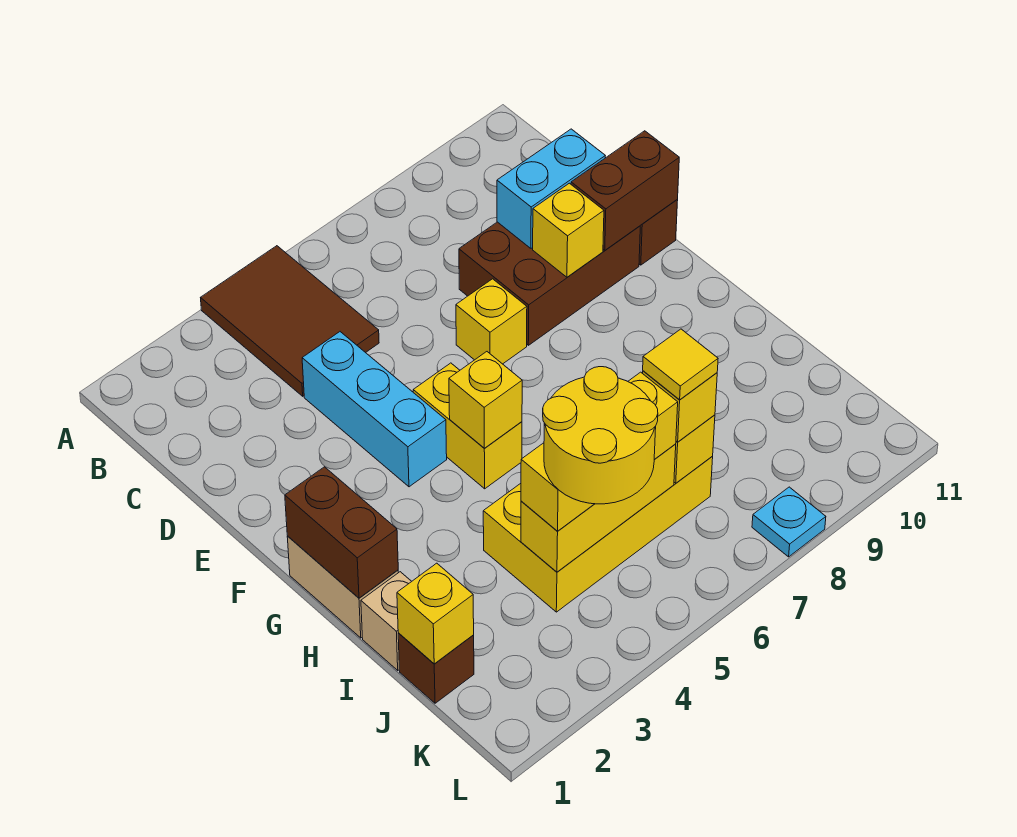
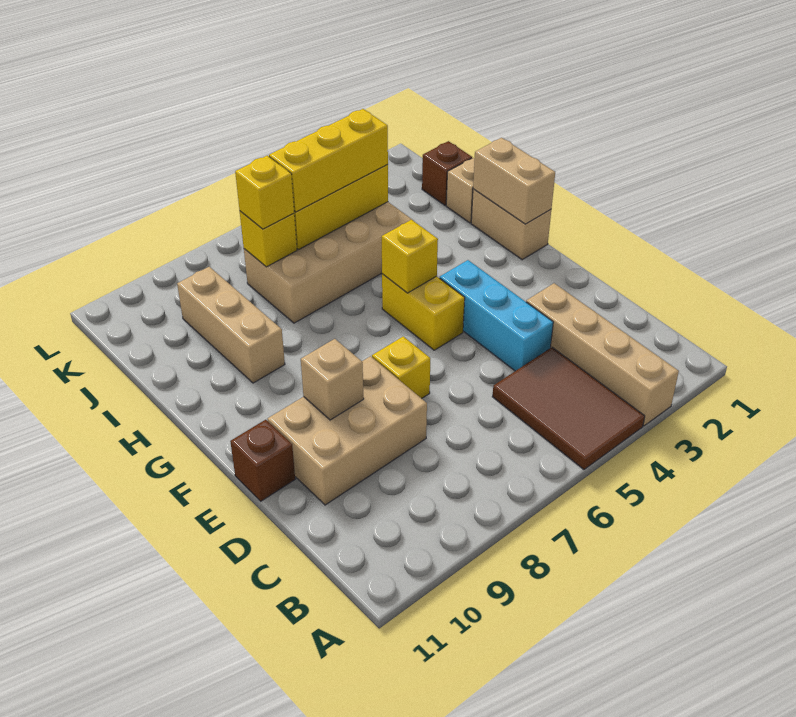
none -> tan 1x4 brick [526,283,679,426]
brown 2x3 brick [459,222,640,345] -> tan 2x3 brick [268,356,427,505]
cyan 1x2 brick [497,129,605,248] -> none
yellow 1x1 brick [533,183,604,277] -> tan 1x1 brick [301,339,364,420]
brown 1x2 brick [571,131,679,250] -> none
brown 1x2 brick [285,467,398,598] -> tan 1x2 brick [473,138,555,224]
none -> tan 1x3 brick [177,267,285,383]
yellow 2x4 brick [483,457,713,612] -> tan 2x4 brick [244,202,412,323]
yellow 1x1 brick [397,563,474,664] -> none
yellow 2x2 round brick [543,367,658,504] -> none
yellow 1x1 tile [643,329,718,400] -> none
cyan 1x1 plate [752,487,826,557] -> none

